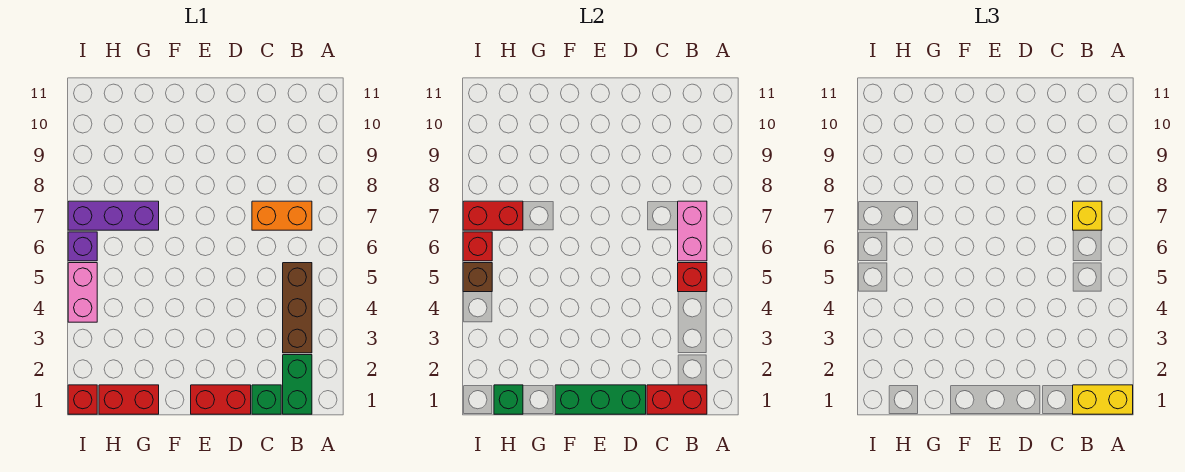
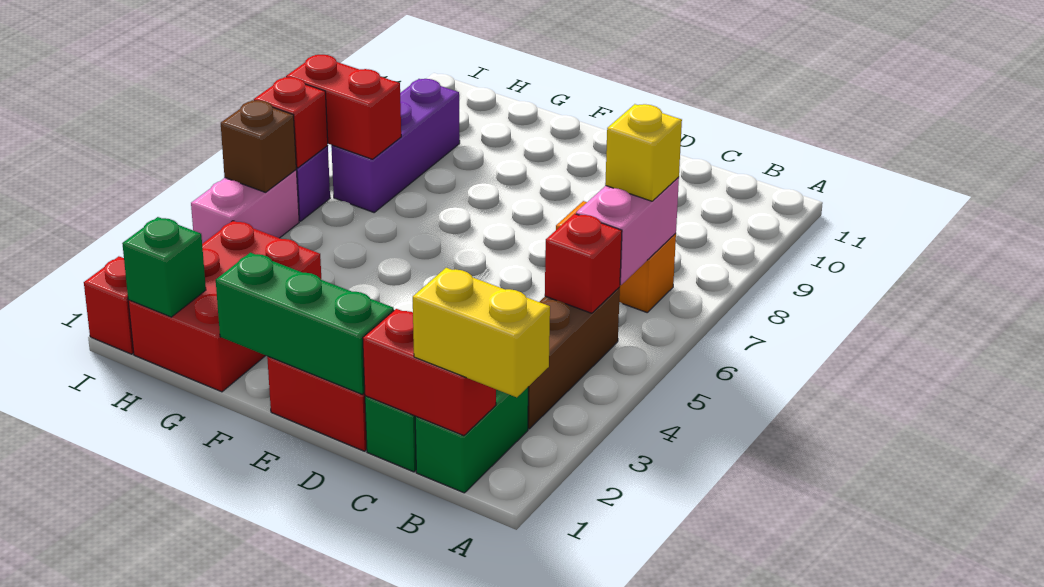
red 1x2 brick [99,385,159,414] -> red 2x3 brick [128,221,321,392]
purple 1x3 brick [68,201,159,230] -> purple 1x3 brick turned to [331,79,460,212]

